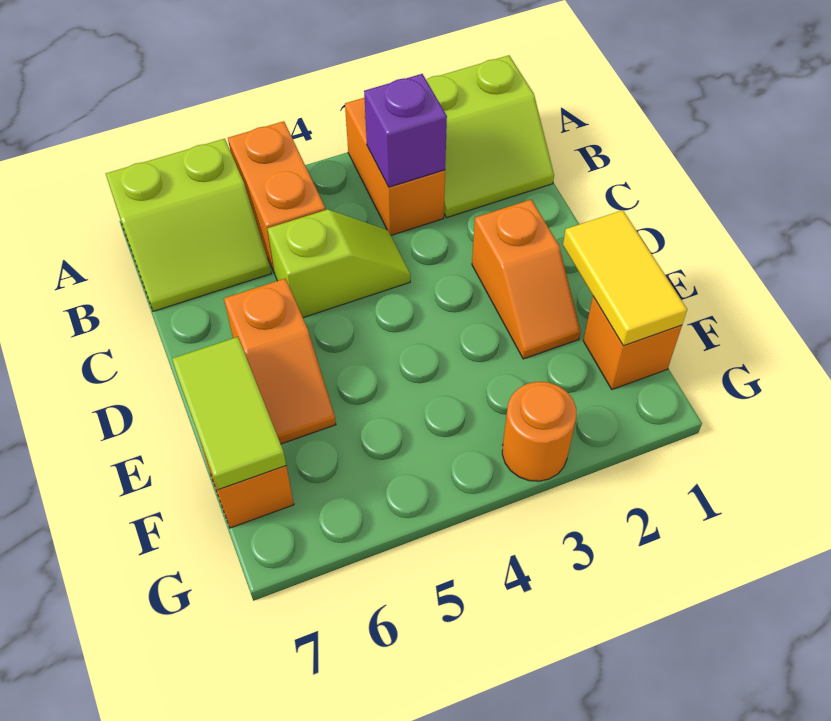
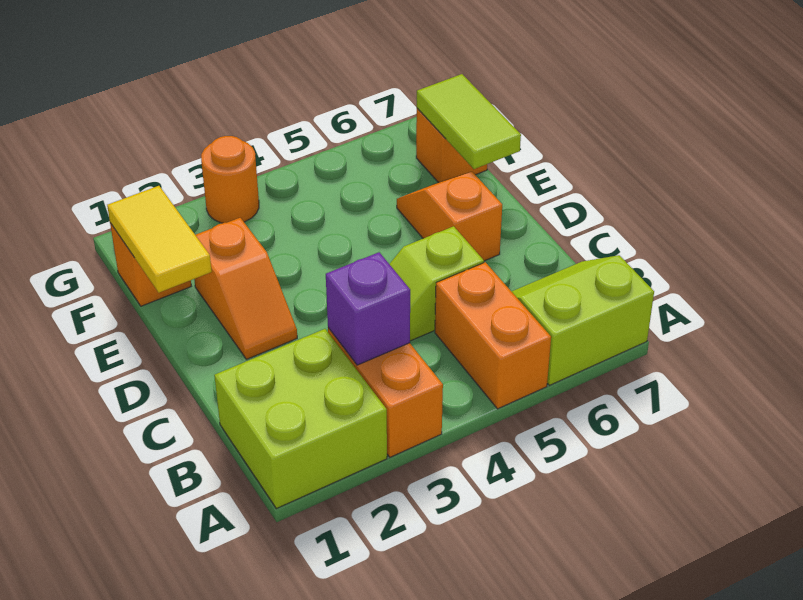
lime 2x2 slope [426,55,554,218] -> lime 2x2 brick [214,329,387,509]
orange 1x2 slope [472,200,581,359] -> orange 1x2 slope turned to [194,218,297,359]

